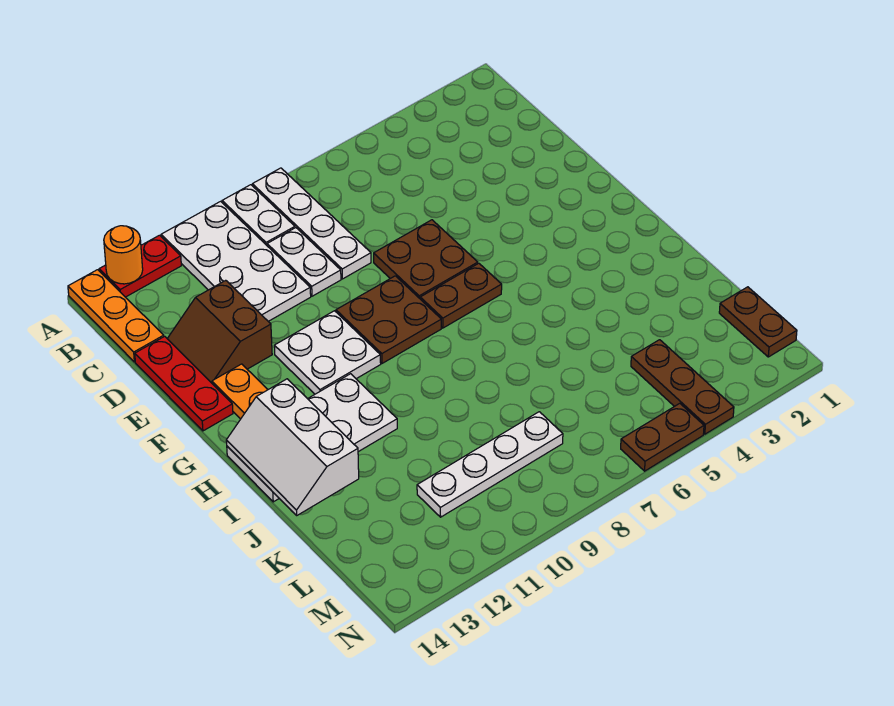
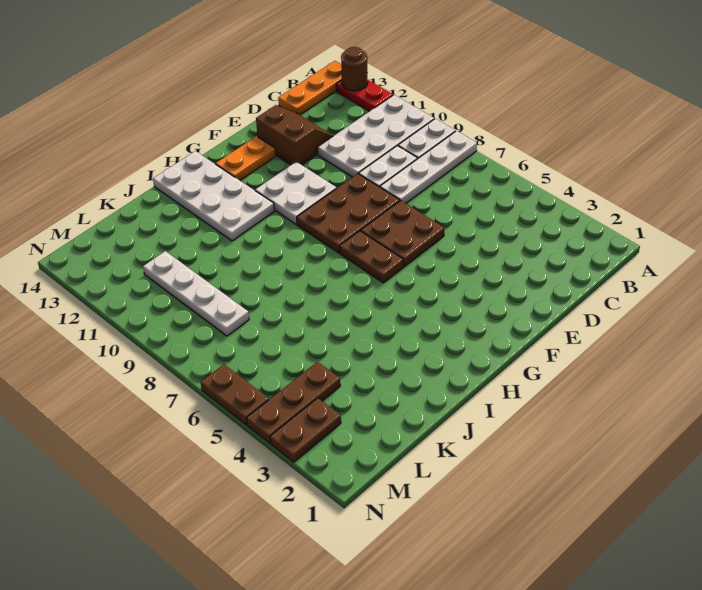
orange 1x1 round brick [104,226,143,284] -> brown 1x1 round brick [341,47,368,91]
brown 2x2 slope [167,280,272,383] -> brown 2x2 slope turned to [256,105,333,165]
red 1x3 plate [135,336,233,431] -> none
brown 2x2 plate [336,276,441,363] -> brown 2x3 plate [297,174,400,253]
white 2x3 slope [226,379,359,515] -> none
brown 1x2 plate [719,287,797,357] -> brown 1x2 plate moved to [270,398,341,462]

